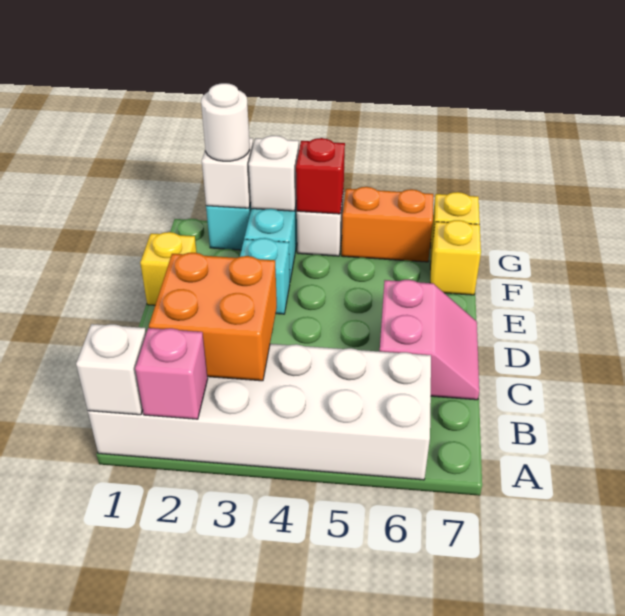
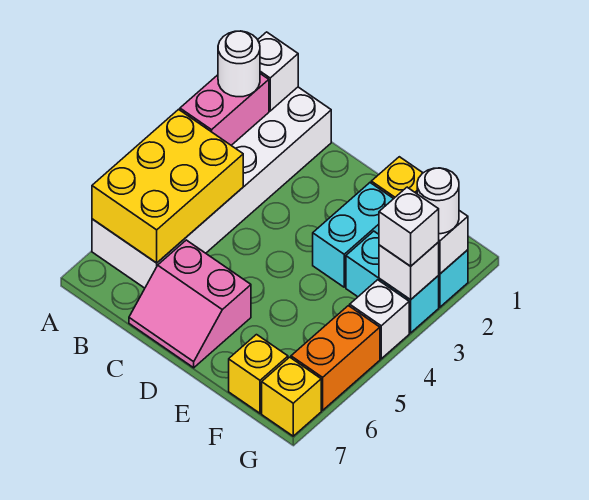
pink 1x1 brick [135,328,208,419] -> pink 1x2 brick [180,74,269,145]
none -> white 1x1 round brick [218,31,260,97]
none -> yellow 2x3 brick [92,109,243,263]
orange 2x2 brick [149,253,277,381] -> none
cyan 1x1 brick [240,238,290,314] -> cyan 1x2 brick [313,183,393,287]
none -> white 1x1 brick [379,187,439,266]
red 1x1 brick [296,138,345,214] -> none

